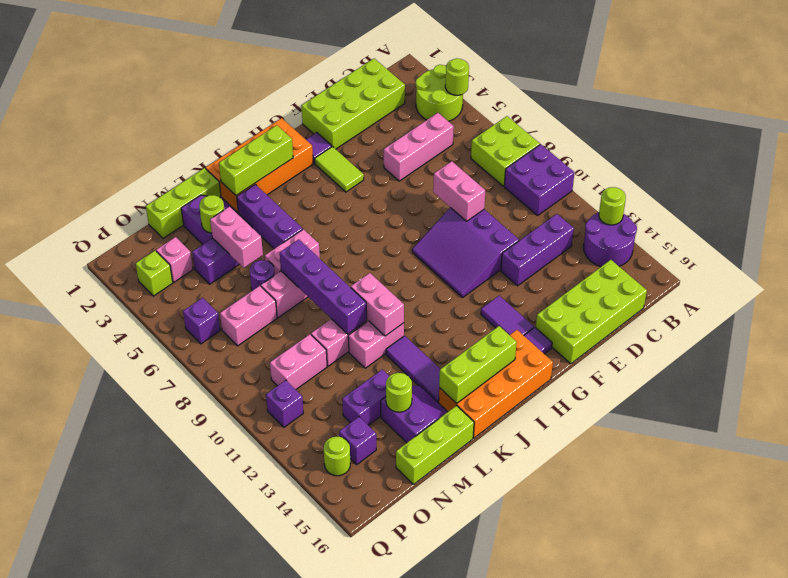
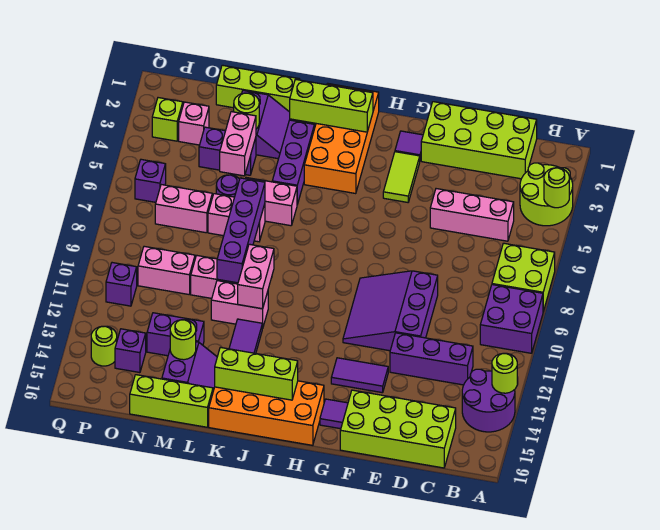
pink 1x2 brick [433,161,485,221] -> none
purple 1x2 tile [481,296,534,335] -> purple 1x2 tile turned to [331,358,388,393]
orange 2x4 brick [206,118,313,213] -> orange 2x4 brick turned to [304,83,379,194]

